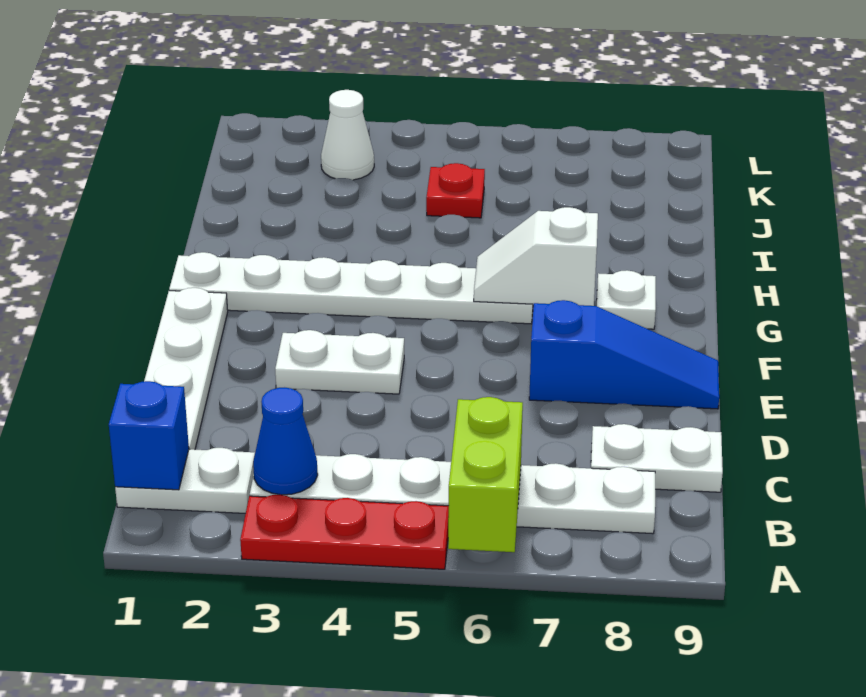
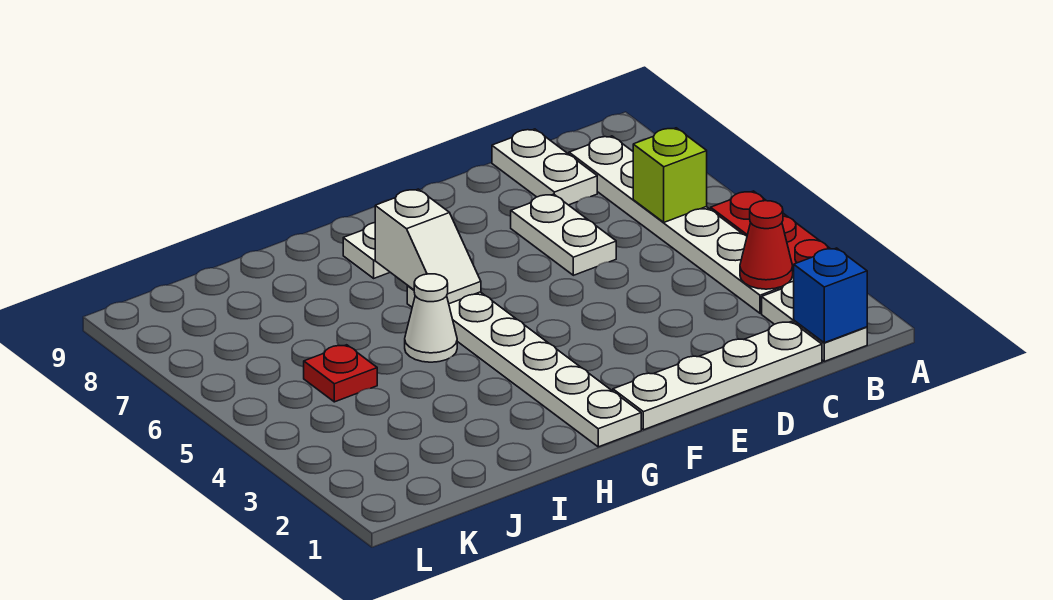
lime 1x2 brick [448,397,523,552] -> lime 1x1 brick [633,128,707,222]
blue 1x1 cone [253,388,318,495] -> red 1x1 cone [740,201,793,289]
white 1x2 plate [275,330,404,394] -> white 1x2 plate moved to [511,194,616,275]
blue 1x3 slope [529,300,719,409] -> none
white 1x1 cone [321,90,374,180] -> white 1x1 cone moved to [405,274,457,362]

